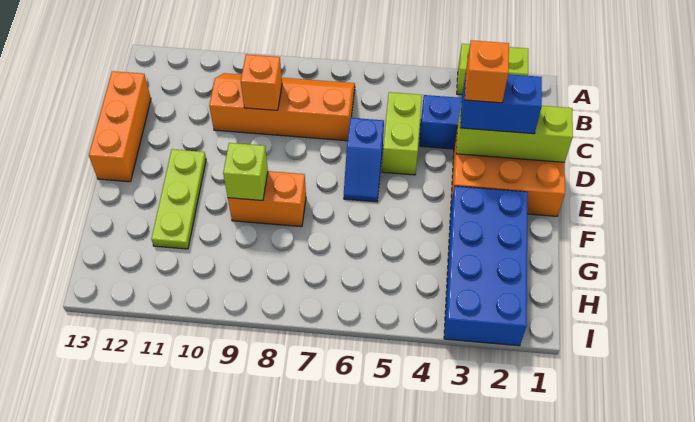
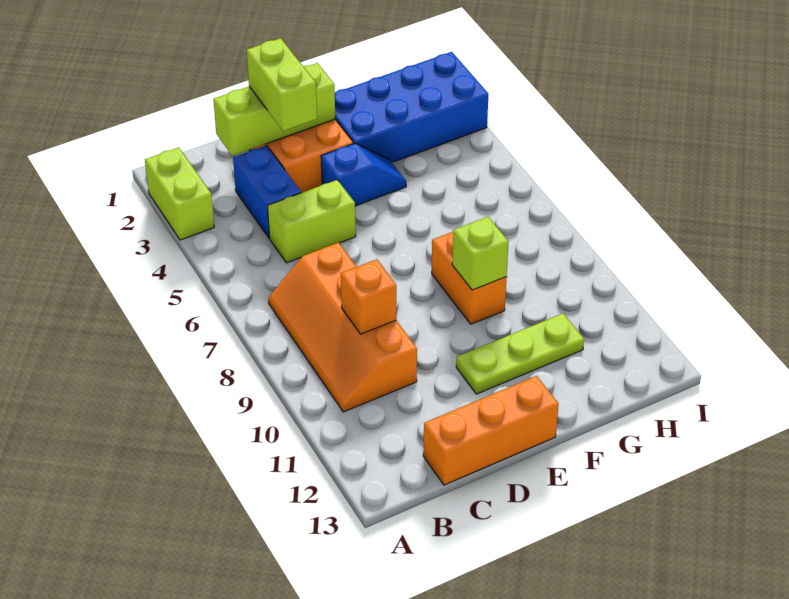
lime 1x3 brick [456,100,573,162] -> lime 1x3 brick turned to [213,63,335,156]
blue 1x2 brick [460,74,542,134] -> lime 1x2 brick [247,38,317,131]
orange 1x1 brick [465,40,509,103] -> none
blue 1x2 slope [344,118,384,202] -> blue 1x2 slope moved to [321,143,406,206]

